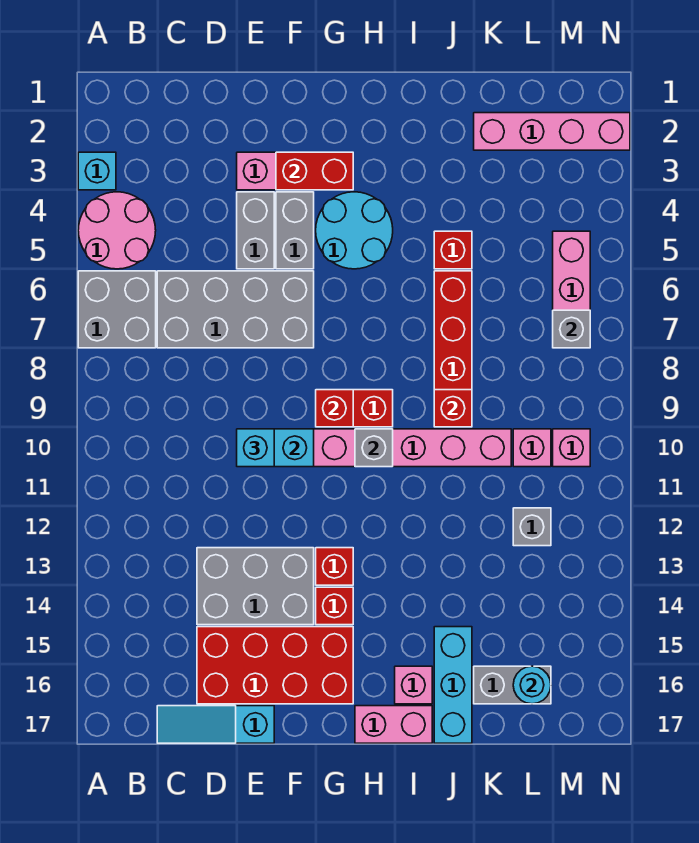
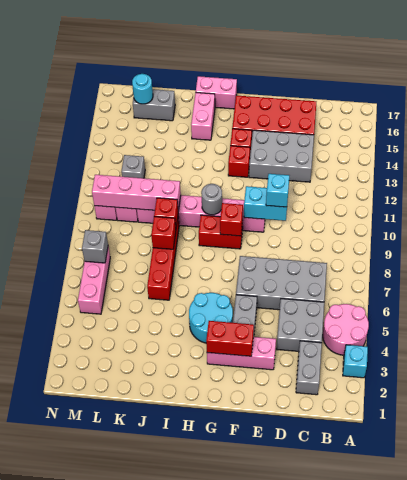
grey 2x2 brick [78,271,156,348] -> grey 2x2 brick moved to [277,299,324,351]
cyan 1x3 slope [157,706,274,743] -> none
grey 1x2 brick [237,192,274,269] -> grey 1x2 brick moved to [296,341,322,395]
grey 1x1 brick [355,429,393,467] -> grey 1x1 round brick [201,184,222,215]
pink 1x1 brick [395,666,432,704] -> pink 1x2 brick [191,92,215,140]
red 1x1 brick [434,231,472,269] -> red 1x1 brick moved to [151,217,176,249]
cyan 1x3 brick [434,627,472,743] -> none
pink 1x4 brick [474,113,630,150] -> pink 1x4 brick moved to [92,175,181,211]

